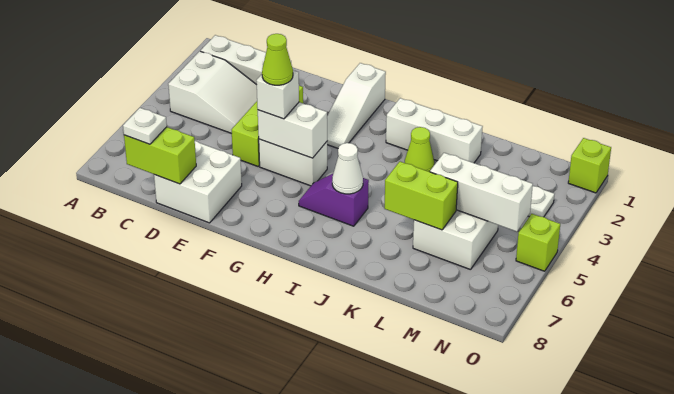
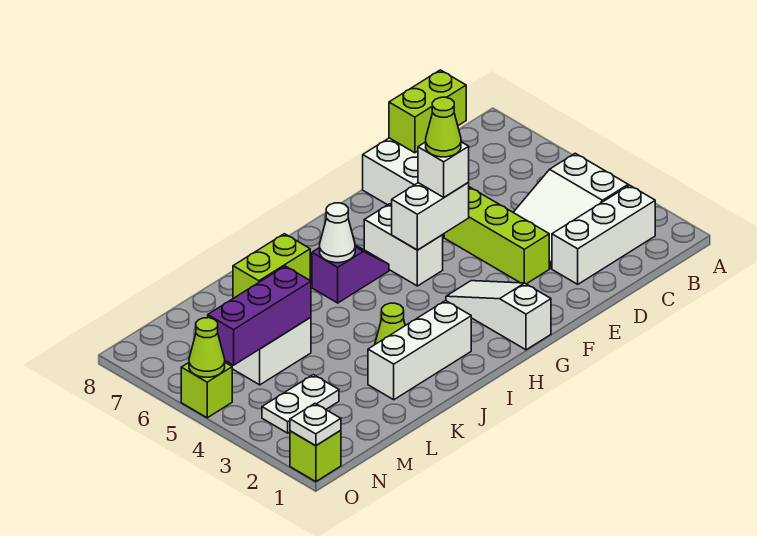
white 1x1 plate [123,108,167,144] -> white 1x1 plate moved to [290,404,341,446]
white 1x2 brick [259,139,327,186] -> white 1x2 brick turned to [364,204,443,286]
white 1x3 brick [430,153,533,232] -> purple 1x3 brick [208,266,311,365]
none -> lime 1x1 cone [189,318,225,377]

